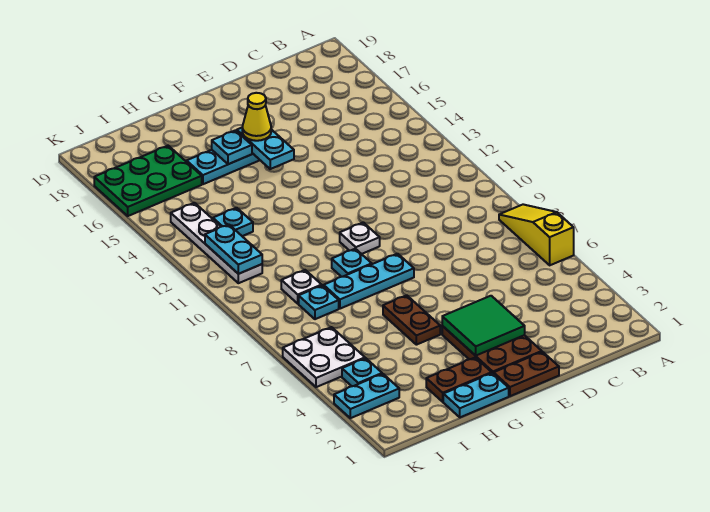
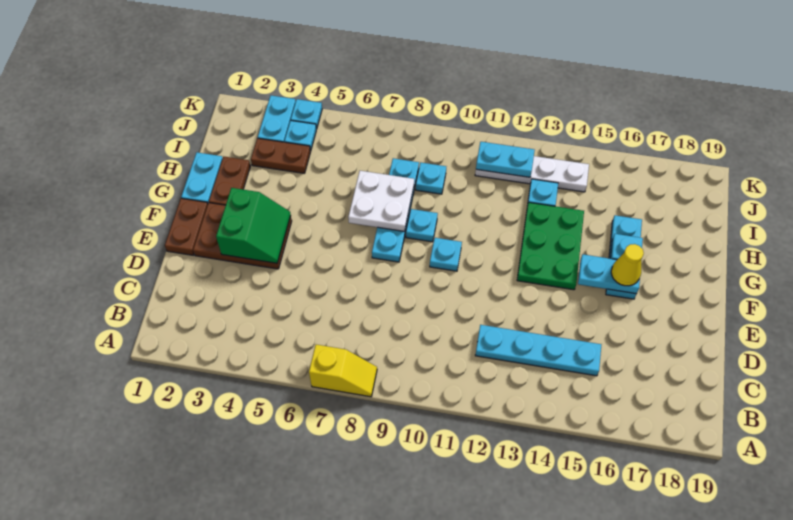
yellow 1x3 slope [499,204,574,265] -> yellow 1x2 slope [309,345,377,397]
none -> cyan 1x4 plate [475,325,601,376]
green 2x2 tile [442,296,525,356] -> green 2x2 slope [216,188,291,263]
white 1x1 plate [340,222,380,254] -> cyan 1x1 plate [430,238,462,271]
brown 1x2 plate [383,295,440,345] -> brown 1x2 plate moved to [251,138,310,173]
white 1x1 plate [281,270,322,304] -> cyan 1x1 plate [416,162,446,194]
green 2x3 plate [94,146,202,216] -> green 2x3 plate moved to [517,202,584,290]
white 2x2 plate [283,327,365,387] -> white 2x2 plate moved to [348,171,414,231]
none -> cyan 1x1 plate [291,99,322,129]

